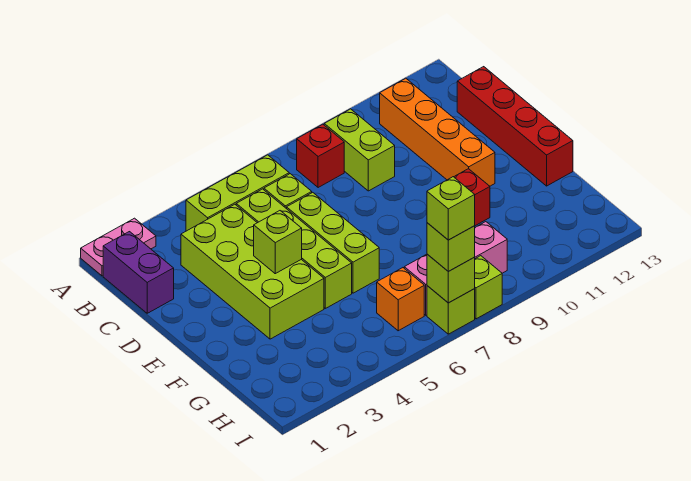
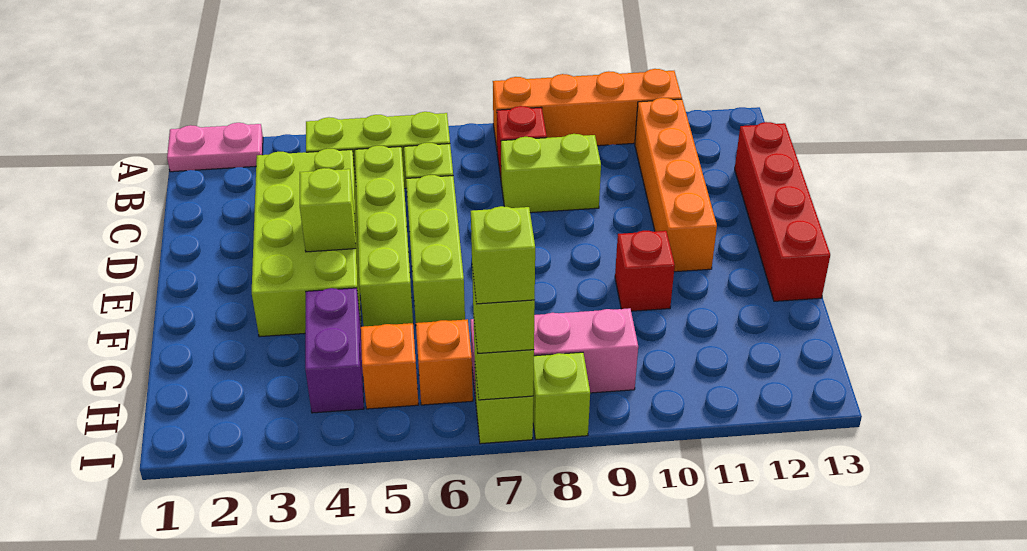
none -> orange 1x4 brick [493,69,682,148]
purple 1x2 brick [103,232,174,313] -> purple 1x2 brick moved to [305,288,364,413]
lime 1x2 brick [324,109,395,191] -> lime 1x2 brick turned to [501,134,601,213]
none -> orange 1x1 brick [361,323,419,409]

